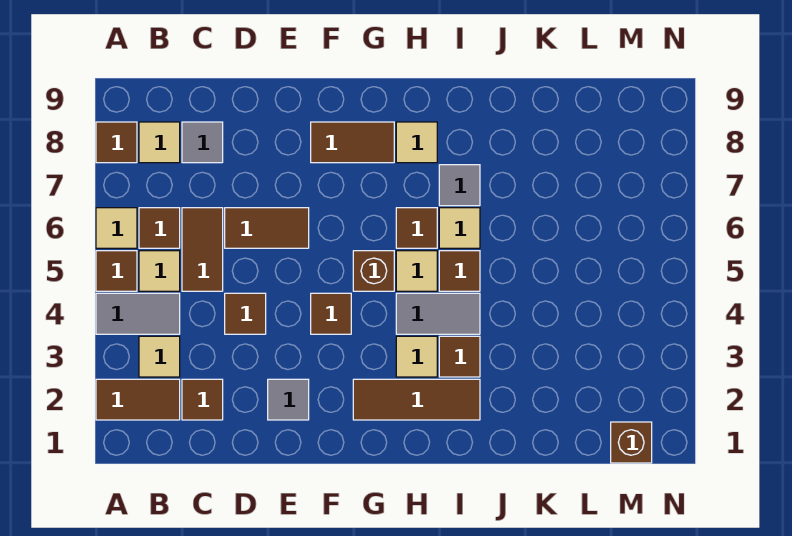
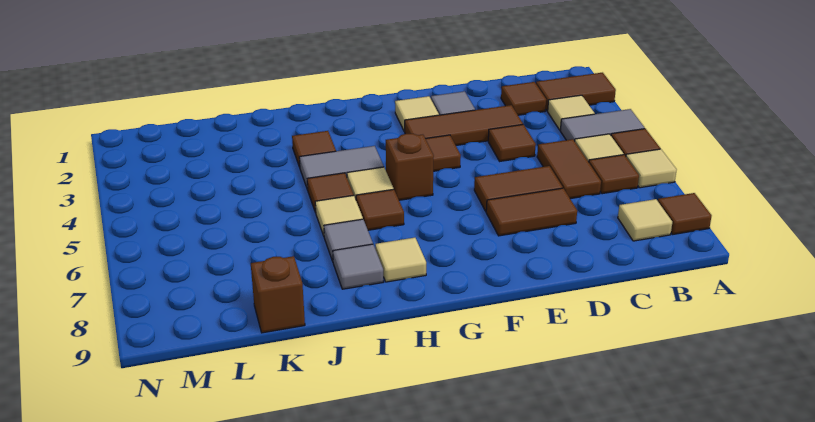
grey 1x1 tile [182,122,223,163] -> grey 1x1 tile moved to [333,244,383,289]
brown 1x2 tile [311,122,394,163] -> brown 1x2 tile moved to [486,188,577,236]
brown 1x3 tile [353,379,480,420] -> brown 1x3 tile moved to [405,105,523,145]
tan 1x1 tile [396,336,437,377] -> tan 1x1 tile moved to [395,96,439,131]
brown 1x1 brick [611,422,652,463] -> brown 1x1 brick moved to [251,256,305,333]

